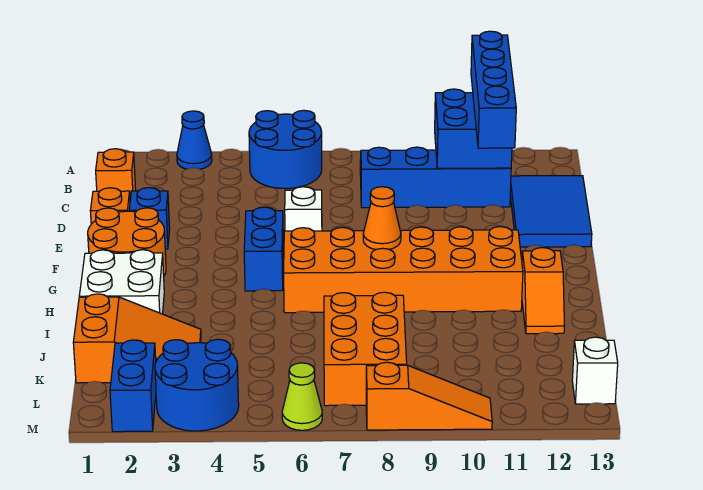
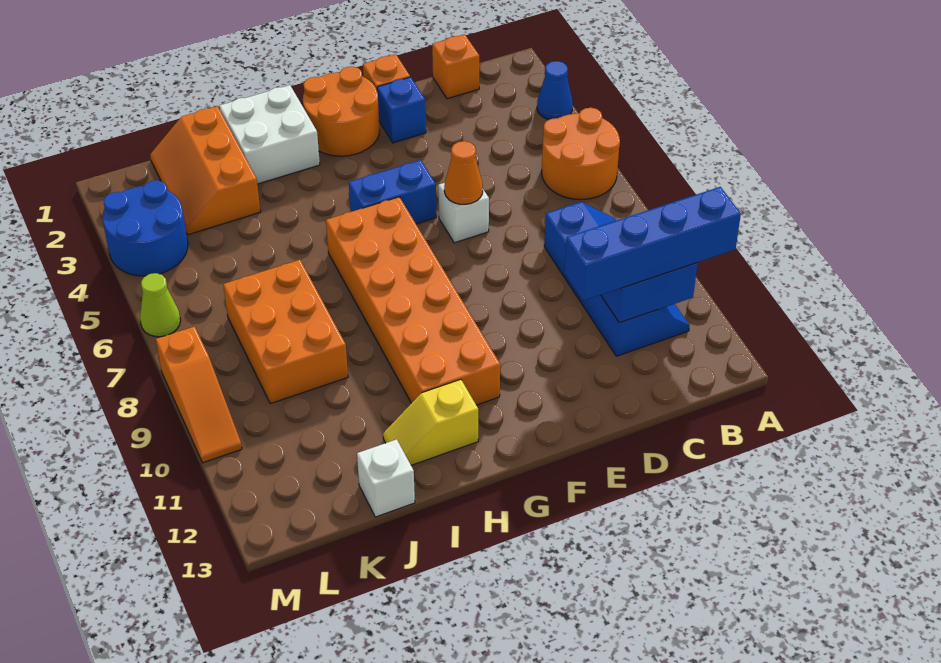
blue 2x2 round brick [249,110,322,189] -> orange 2x2 round brick [542,108,620,200]
blue 2x3 tile [510,176,592,247] -> none
orange 1x1 cone [363,187,401,250] -> orange 1x1 cone moved to [444,141,483,204]
orange 1x2 slope [522,248,564,334] -> yellow 1x2 slope [383,379,478,465]
orange 2x3 slope [73,294,201,383] -> orange 2x3 slope turned to [150,106,260,235]
orange 2x3 brick [324,292,407,406] -> orange 2x3 brick turned to [223,260,348,404]
blue 1x2 brick [110,340,156,432] -> none
white 1x1 brick [572,337,618,404] -> white 1x1 brick moved to [357,439,415,517]

